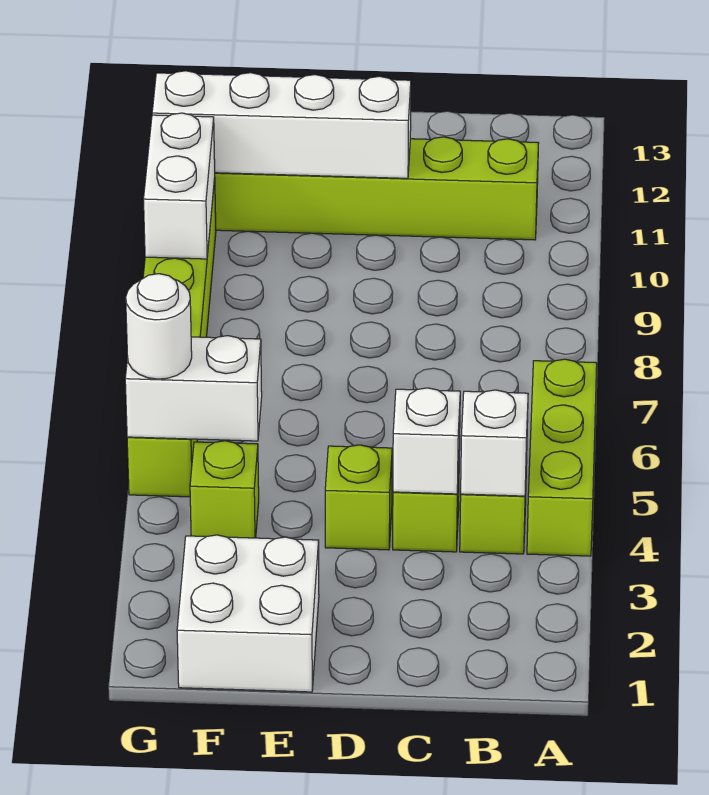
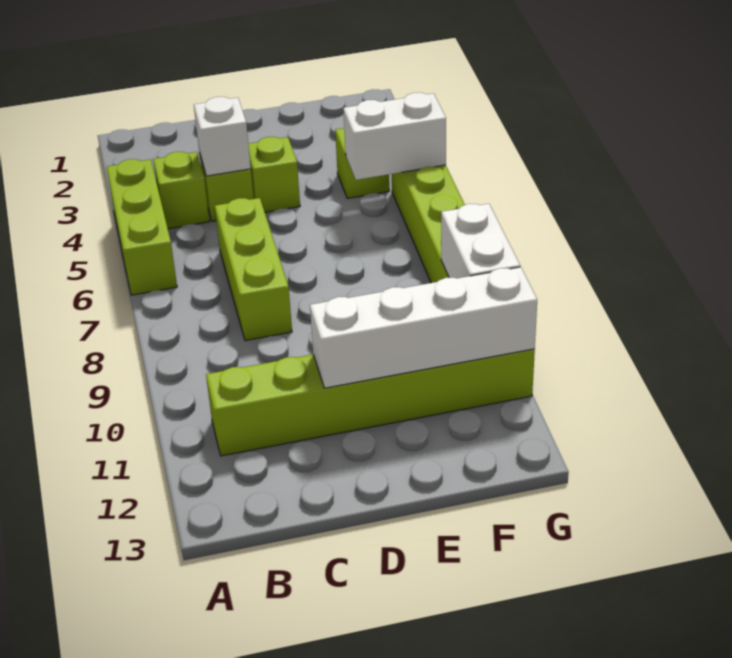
white 1x1 brick [461,390,528,496] -> none
none -> lime 1x3 brick [215,198,292,341]
white 2x2 brick [177,535,319,692] -> none
white 1x1 round brick [126,274,192,379] -> none

